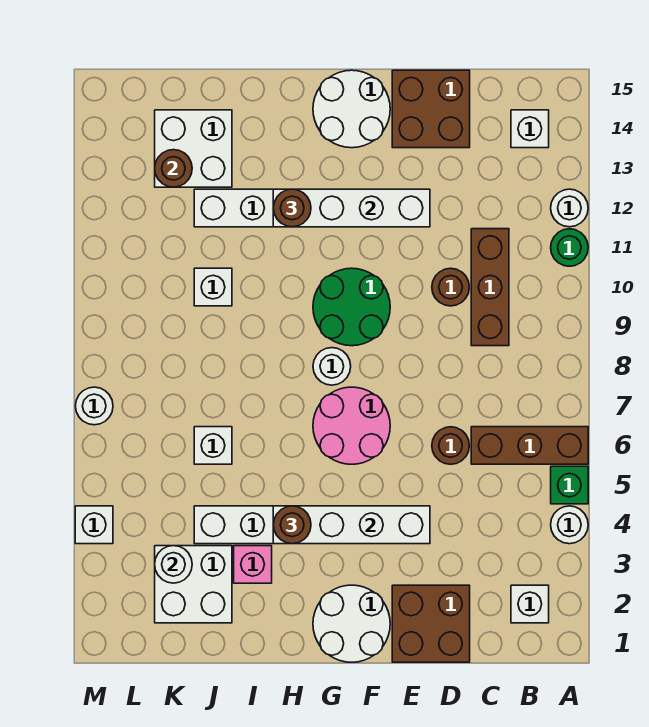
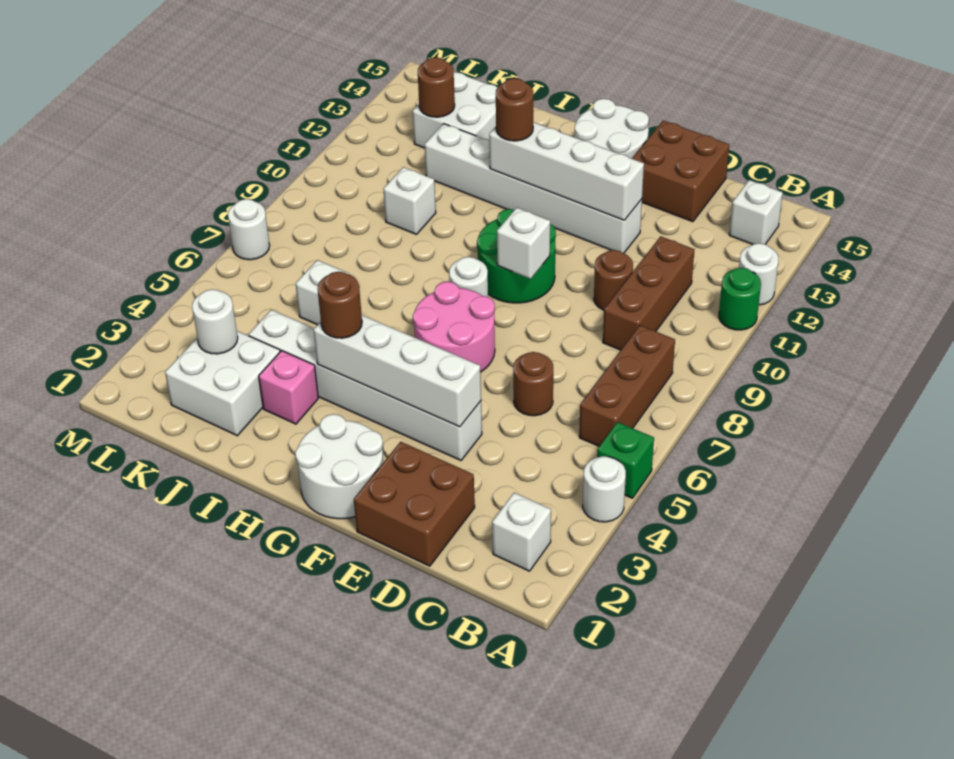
brown 1x3 brick [471,427,588,464] -> brown 1x3 brick turned to [579,325,675,446]
white 1x1 brick [75,506,113,544] -> white 1x1 brick moved to [497,208,550,279]

